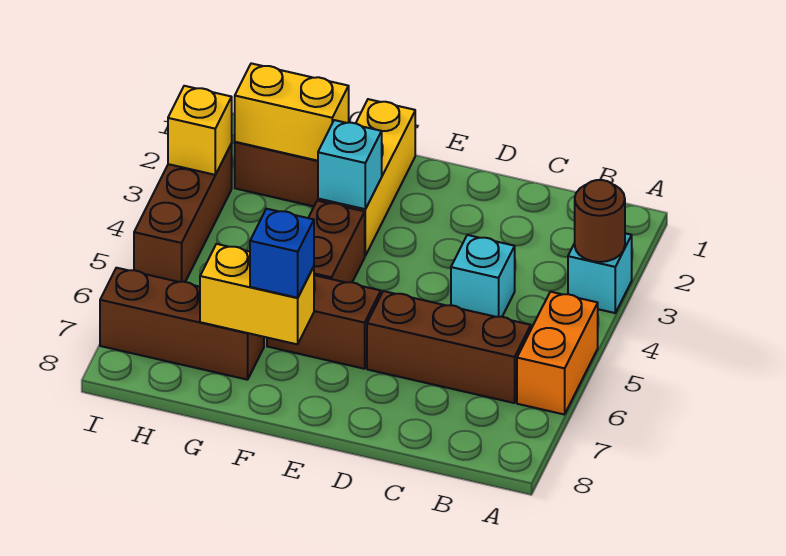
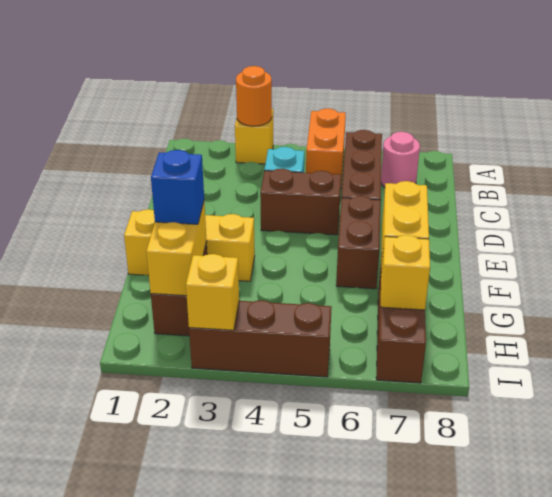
cyan 1x1 brick [568,233,632,313] -> yellow 1x1 brick [235,109,273,164]
brown 1x1 round brick [575,180,625,262] -> orange 1x1 round brick [236,66,272,126]
orange 1x2 brick [517,292,598,415] -> orange 1x2 brick turned to [306,108,346,184]
none -> pink 1x1 round brick [381,132,420,187]
cyan 1x1 brick [318,120,382,209] -> none
brown 1x2 brick [309,201,365,282] -> brown 1x2 brick moved to [260,169,341,235]
blue 1x1 brick [250,209,314,298] -> blue 1x1 brick moved to [151,150,204,224]
none -> yellow 1x1 brick [381,235,430,310]

